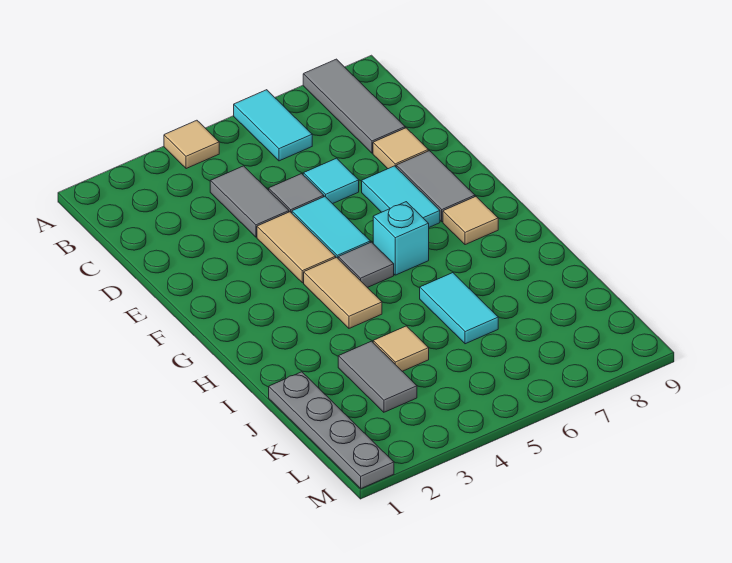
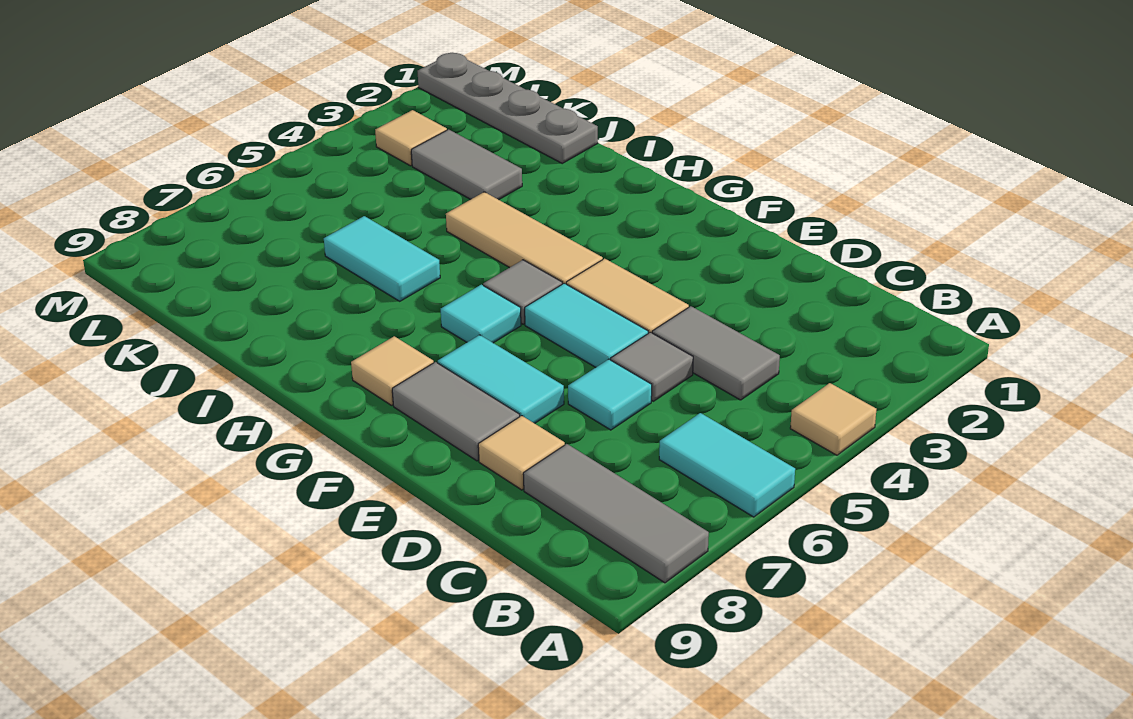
tan 1x2 tile [304,257,382,328] -> tan 1x3 tile [446,192,603,284]
cyan 1x1 brick [373,202,429,275] -> cyan 1x1 tile [441,285,521,343]
tan 1x1 tile [373,326,429,371] -> tan 1x1 tile moved to [375,110,447,166]

